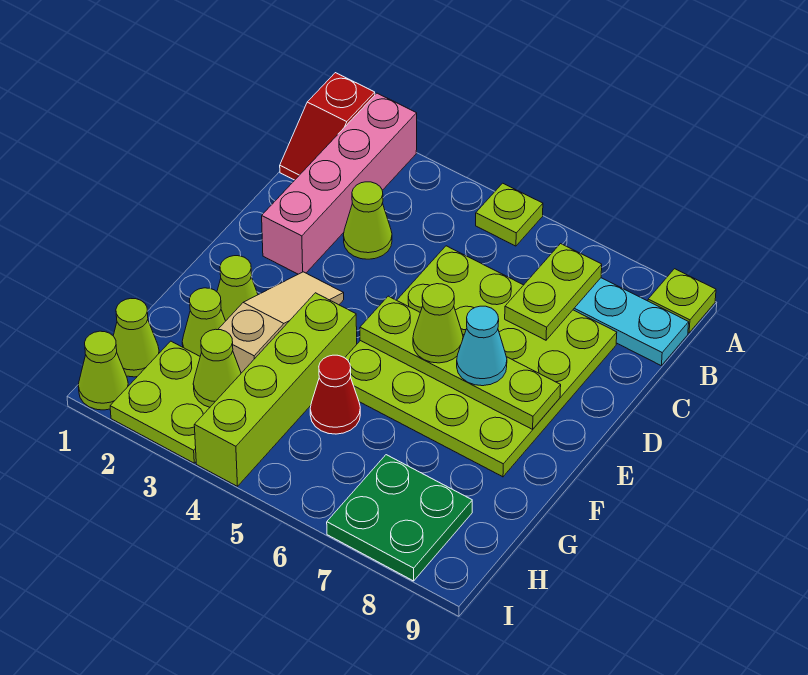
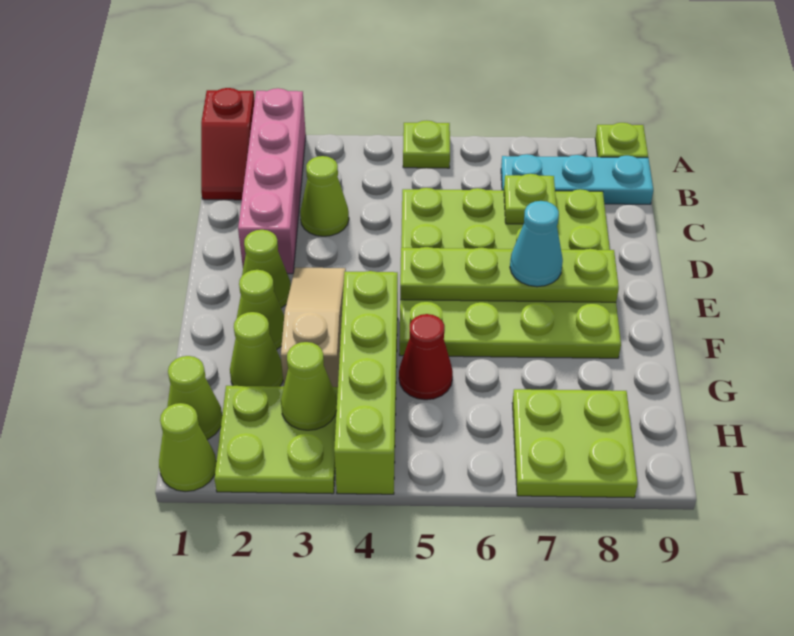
lime 1x2 plate [505,244,602,340] -> lime 1x1 plate [504,174,556,224]
lime 1x1 cone [413,284,463,363] -> lime 1x1 cone moved to [242,230,291,308]
green 2x2 plate [327,455,472,581] -> lime 2x2 plate [512,389,638,498]

